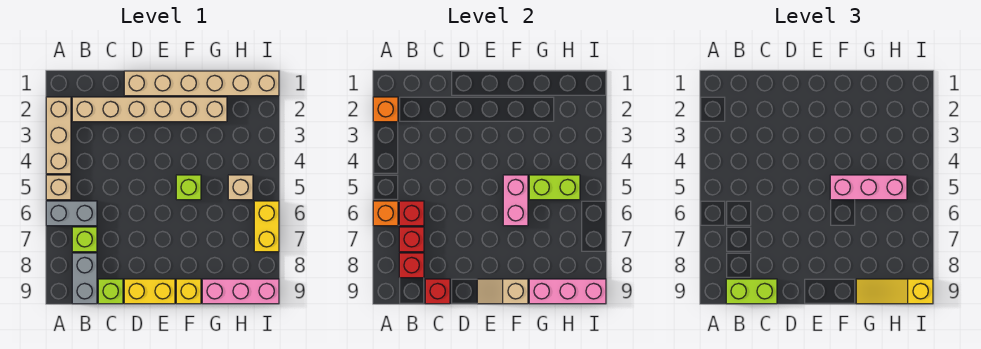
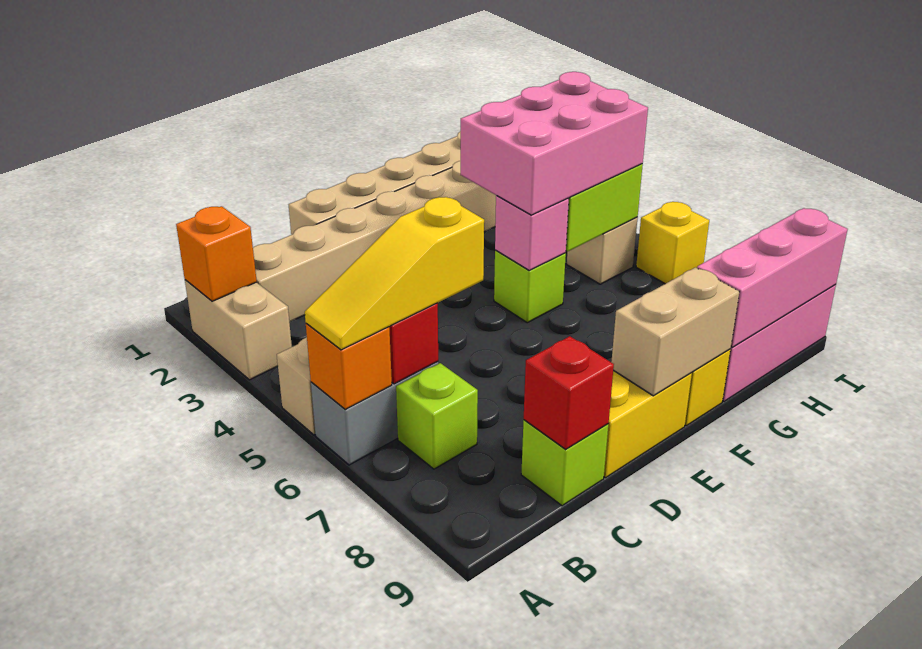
tan 1x3 brick [46,97,71,174] -> tan 1x2 brick [185,280,292,380]
red 1x1 brick [399,227,424,252] -> none
grey 1x2 brick [72,253,97,304] -> none
red 1x1 brick [399,253,424,278] -> none
lime 1x2 brick [726,279,777,304] -> none
tan 1x2 slope [477,279,528,304] -> tan 1x2 brick [611,267,739,396]
pink 1x2 brick [503,175,528,226] -> pink 1x1 brick [495,196,569,270]
pink 1x3 brick [830,175,907,200] -> pink 2x3 brick [461,72,648,215]
yellow 1x3 slope [856,279,933,304] -> yellow 1x3 slope moved to [305,197,484,350]
yellow 1x2 brick [254,201,279,252] -> yellow 1x1 brick [636,202,709,284]

